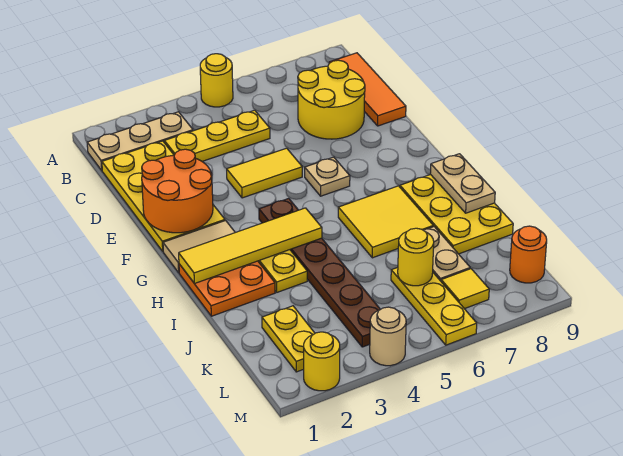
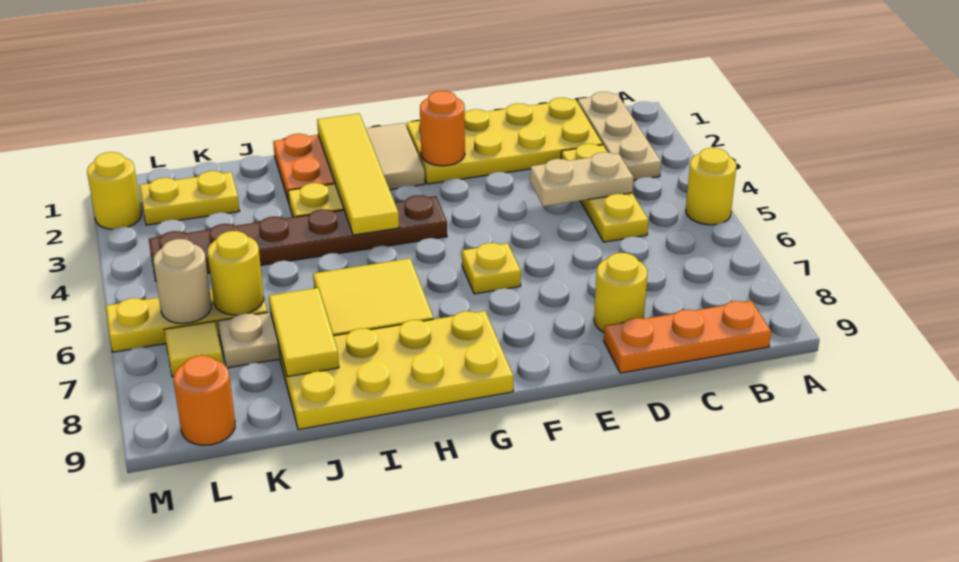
orange 1x3 tile [329,53,406,126] -> orange 1x3 plate [604,301,771,373]
yellow 2x2 round brick [298,60,365,139] -> yellow 1x1 round brick [594,253,648,332]
orange 2x2 round brick [142,149,213,233] -> orange 1x1 round brick [420,91,465,166]
yellow 1x2 tile [227,148,302,198] -> yellow 1x2 tile moved to [269,288,339,377]
tan 1x1 plate [305,157,350,196] -> yellow 1x1 plate [462,243,521,294]
yellow 2x3 plate [400,175,513,254] -> yellow 2x4 plate [279,311,513,430]
tan 1x2 plate [430,154,495,213] -> tan 1x2 plate moved to [530,152,634,206]
tan 1x1 round brick [370,307,406,366] -> tan 1x1 round brick moved to [153,239,211,324]

